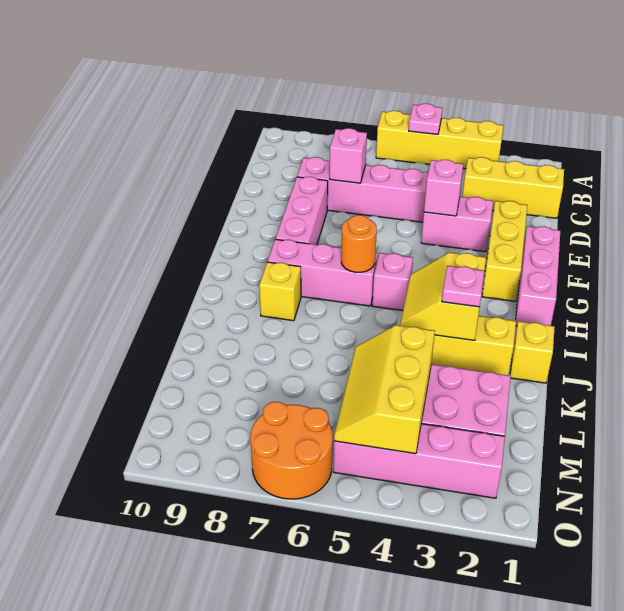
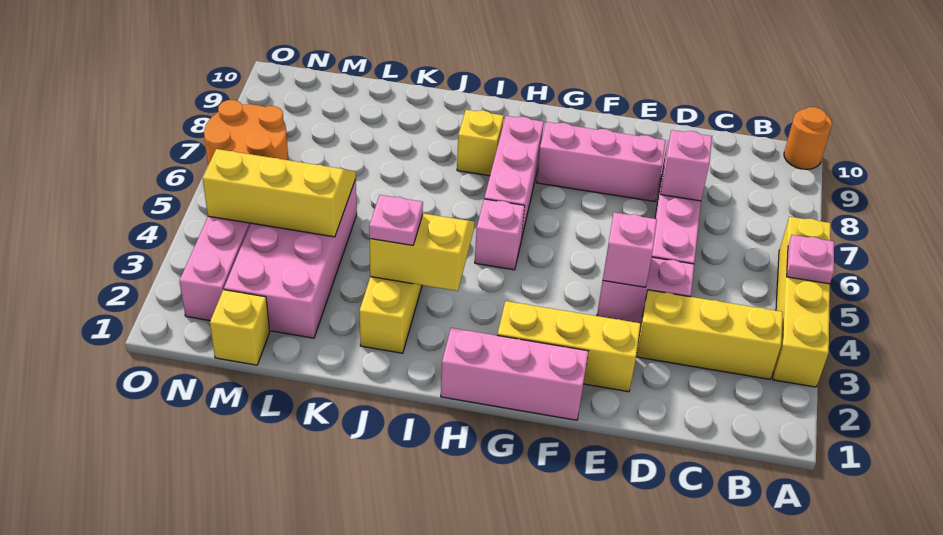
yellow 1x3 brick [462,157,564,218] -> yellow 1x3 brick turned to [636,290,783,379]
pink 1x2 brick [421,197,493,252] -> pink 1x2 brick turned to [597,257,694,323]
orange 1x1 round brick [341,215,377,272] -> orange 1x1 round brick moved to [784,107,832,169]
yellow 1x1 brick [510,321,555,383] -> yellow 1x1 brick moved to [210,290,270,365]

